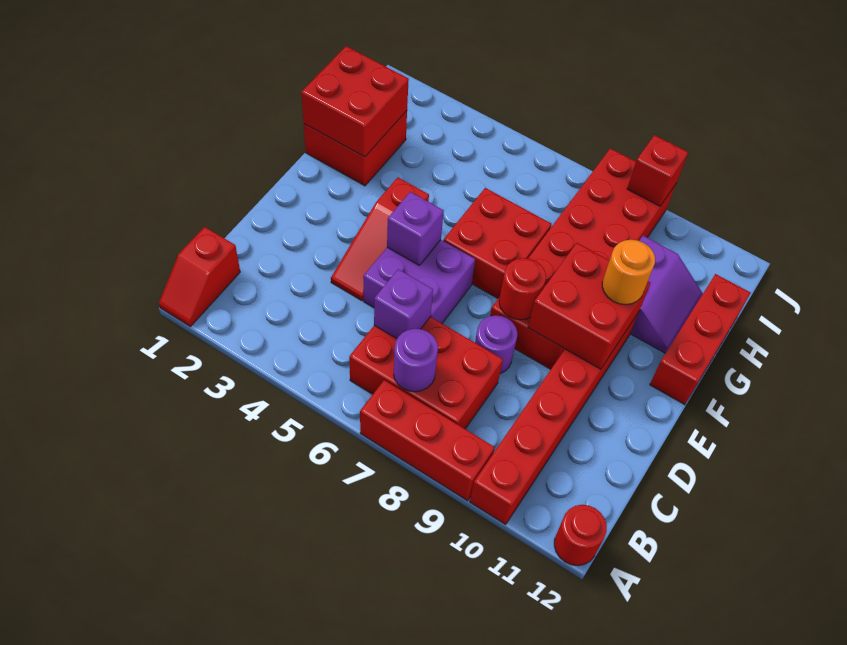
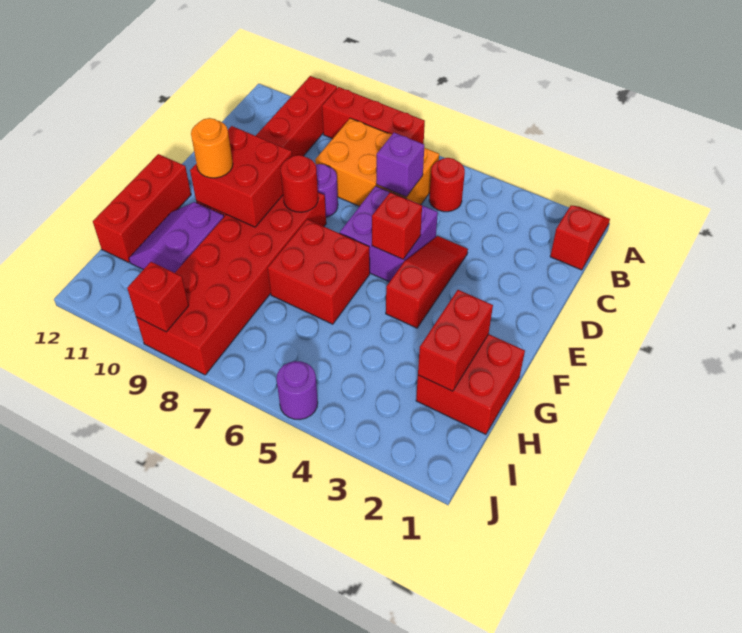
red 1x1 round brick [554,505,607,566] -> red 1x1 round brick moved to [429,158,465,212]
red 2x3 brick [349,317,503,429] -> orange 2x3 brick [315,118,439,206]
purple 1x1 round brick [394,329,438,392] -> purple 1x1 round brick moved to [277,361,318,419]
purple 1x1 brick [387,192,444,266] -> red 1x1 brick [372,192,422,259]
red 2x2 brick [301,46,409,157] -> red 1x2 brick [418,290,493,391]

